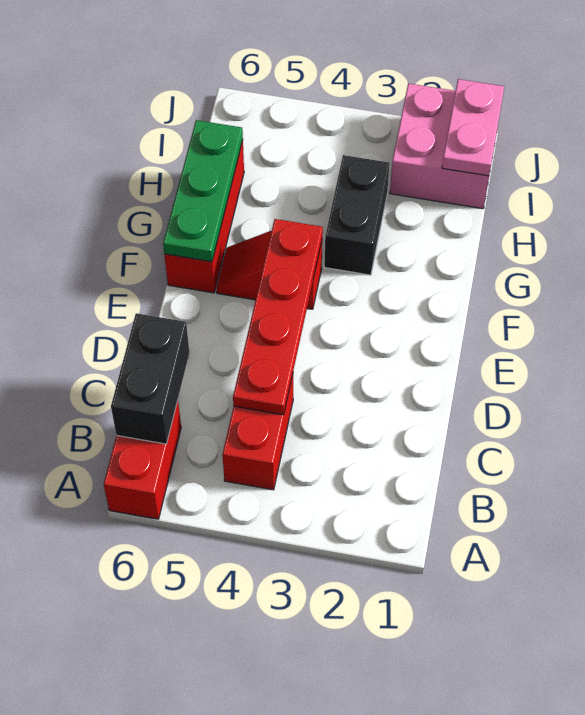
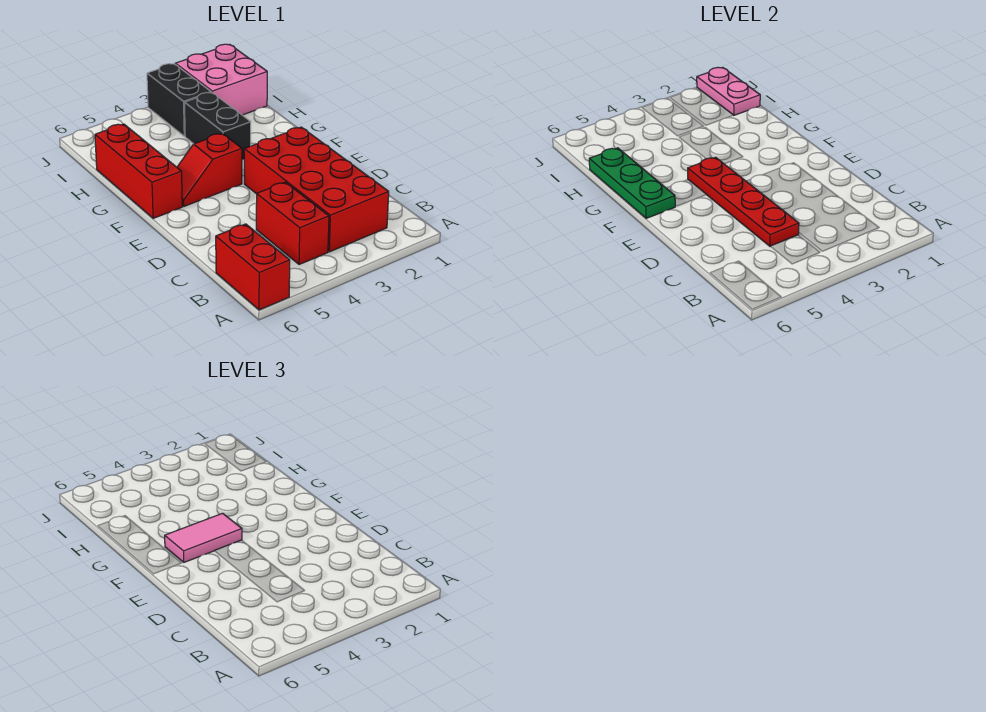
none -> red 2x4 brick [244,127,389,252]
black 1x2 brick [111,313,189,444] -> black 1x2 brick moved to [147,64,211,136]
none -> pink 1x2 tile [165,513,242,562]

